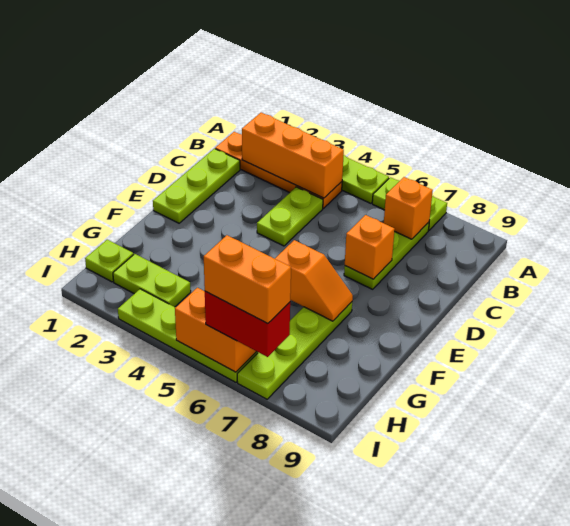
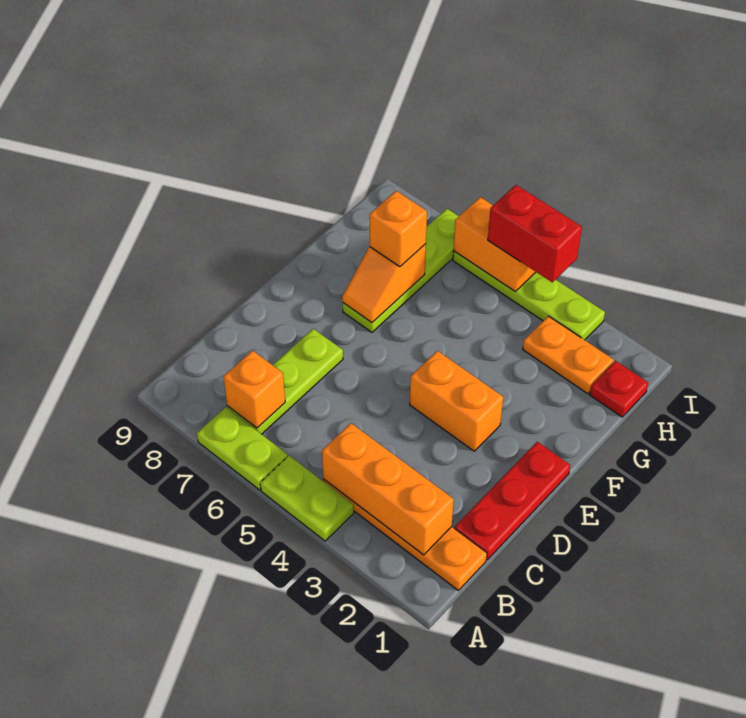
lime 1x3 plate [153,149,240,223] -> red 1x3 plate [455,442,570,560]
lime 1x2 plate [257,187,323,246] -> none
orange 1x1 brick [345,215,395,279] -> orange 1x1 brick moved to [370,191,427,267]
orange 1x2 slope [275,240,353,321] -> orange 1x2 slope turned to [342,244,426,323]
lime 1x1 plate [85,240,134,282] -> red 1x1 plate [590,361,648,417]
lime 1x2 plate [113,254,191,307] -> orange 1x2 plate [523,316,614,394]
red 1x2 brick [205,291,290,357] -> red 1x2 brick moved to [488,185,582,282]
orange 1x2 brick [204,235,291,324] -> orange 1x2 brick moved to [410,351,503,451]

